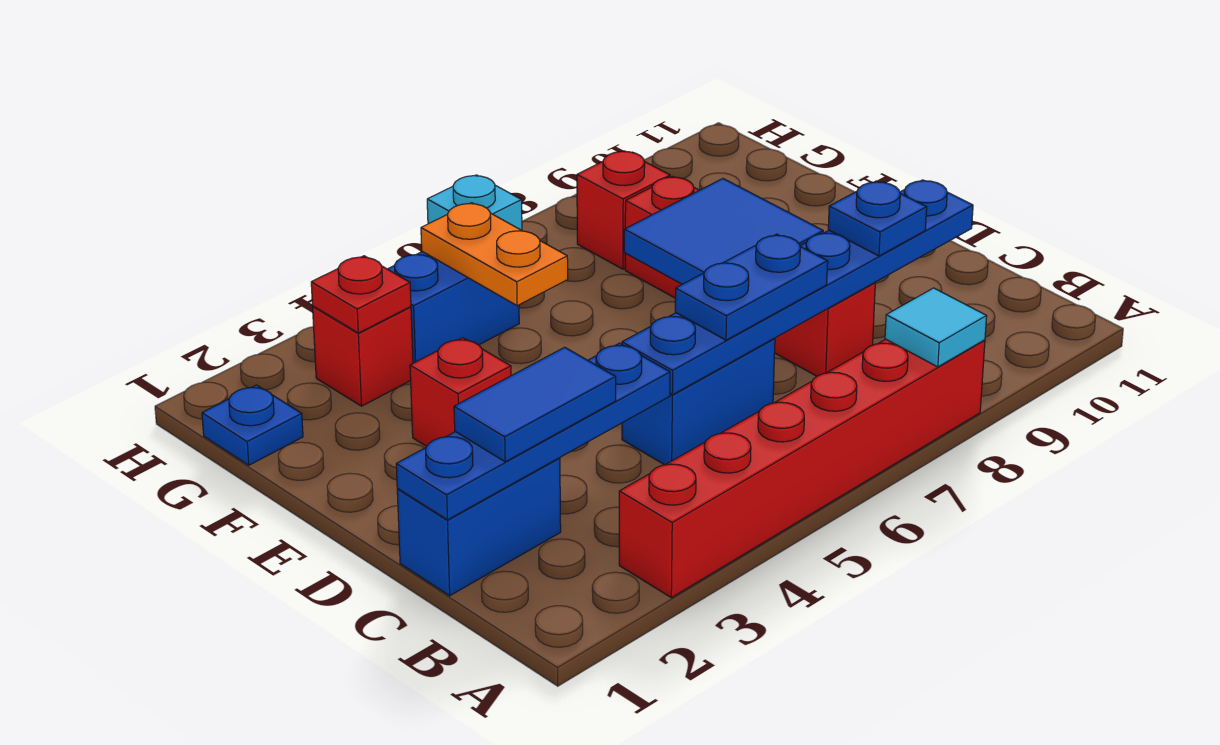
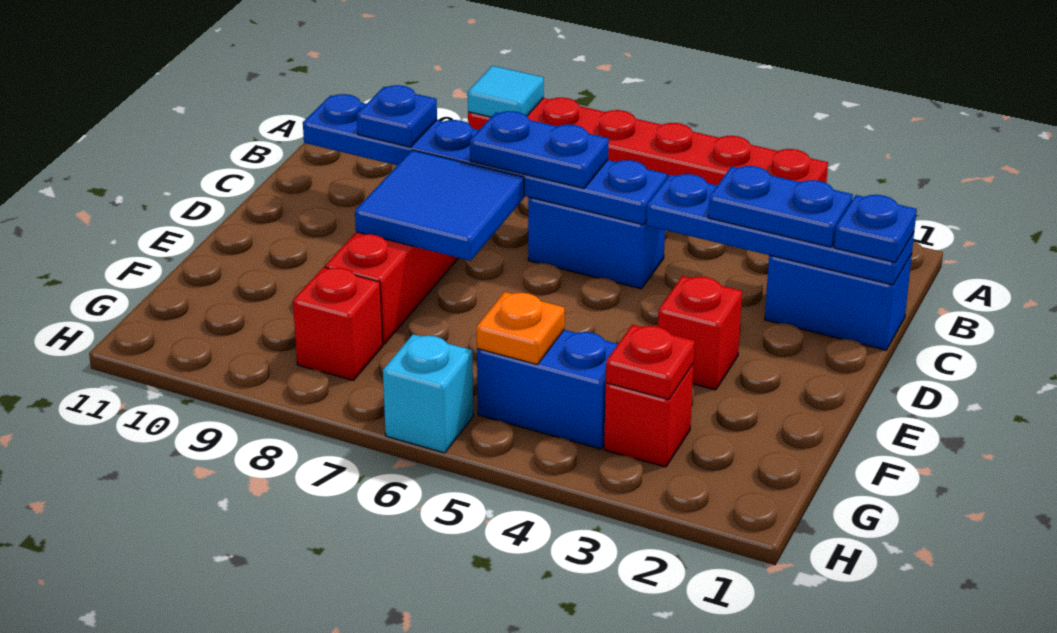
blue 1x2 tile [454,347,616,462] -> blue 1x2 plate [708,166,853,247]
orange 1x2 plate [421,203,568,306] -> orange 1x1 plate [477,292,565,365]
blue 1x1 plate [202,385,303,465] -> blue 1x1 plate moved to [834,195,917,263]

